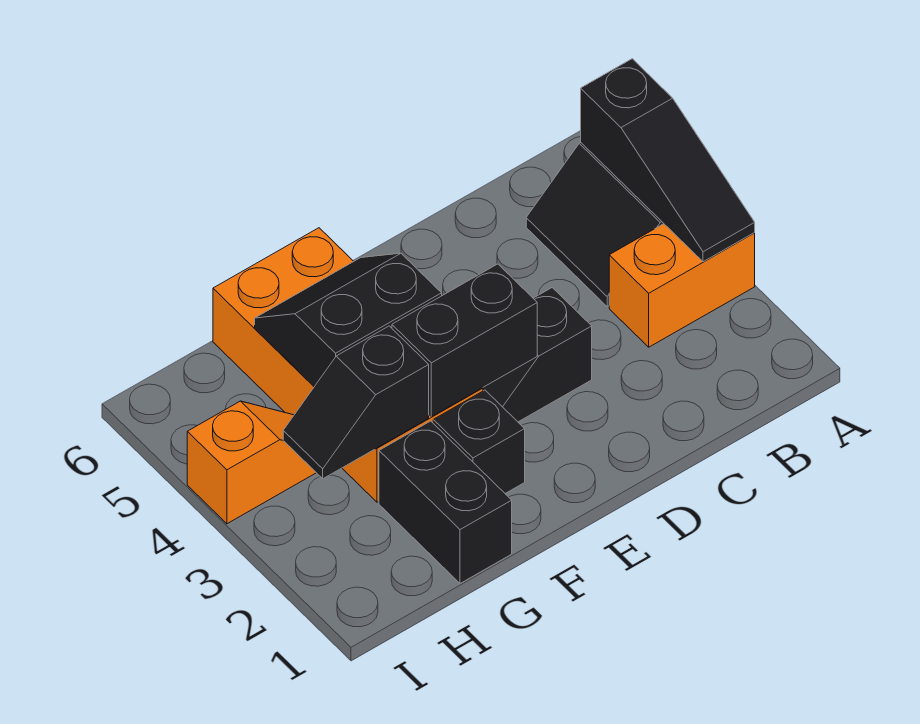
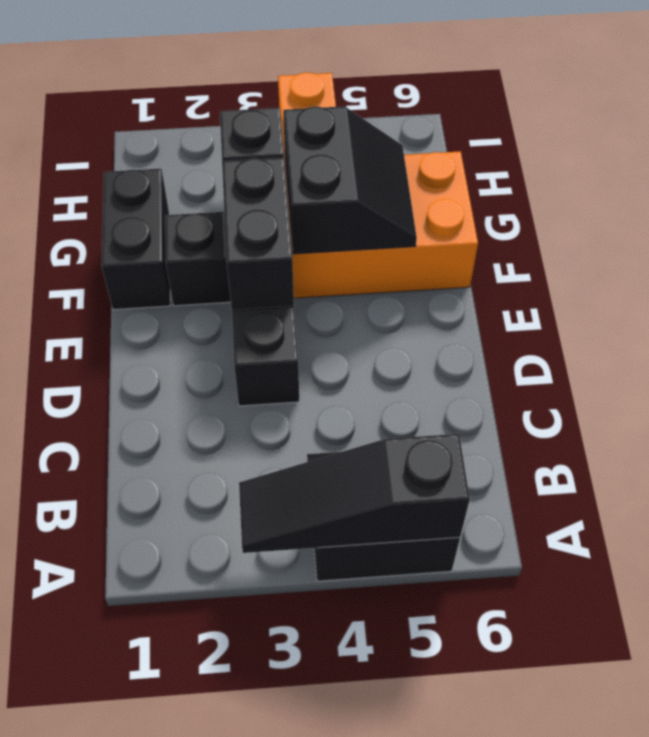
orange 1x2 brick [609,224,755,347] -> none
black 1x2 brick [379,421,512,583] -> black 1x2 brick turned to [101,169,170,310]

